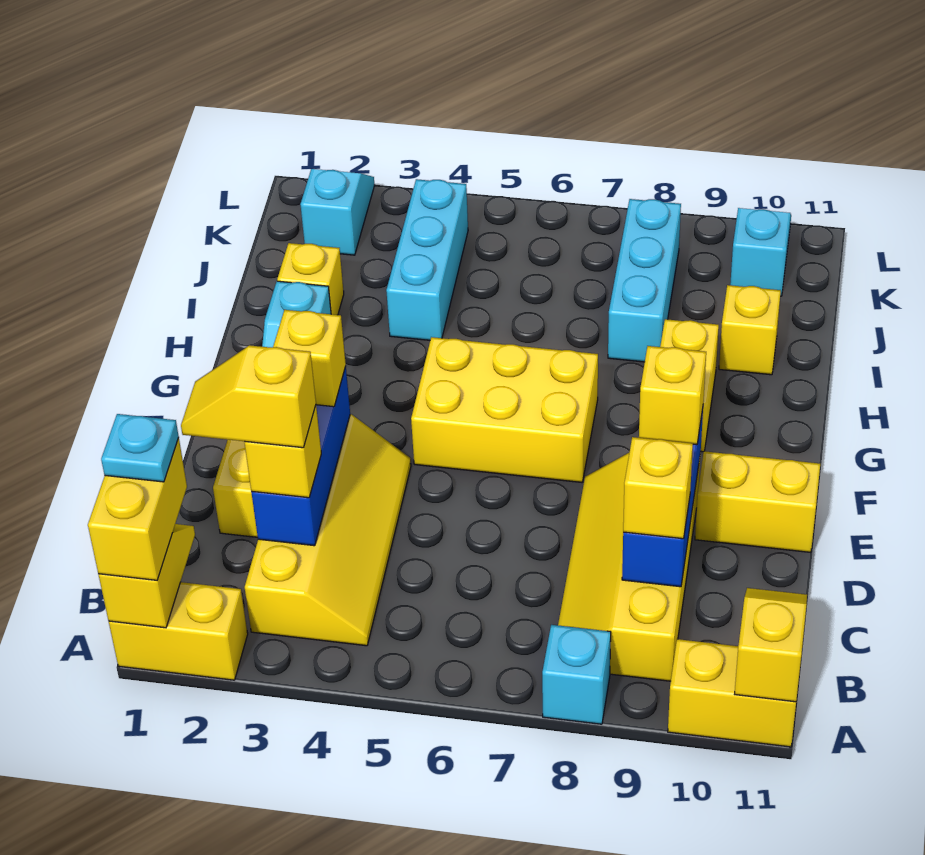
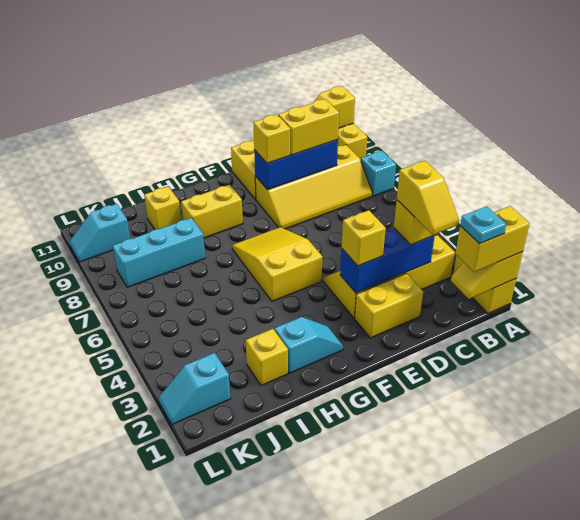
yellow 1x1 brick [623,437,693,539] -> yellow 1x2 brick [278,99,339,155]
yellow 2x3 brick [411,337,598,482] -> yellow 2x3 slope [232,227,323,301]
cyan 1x3 brick [386,179,468,340] -> none

